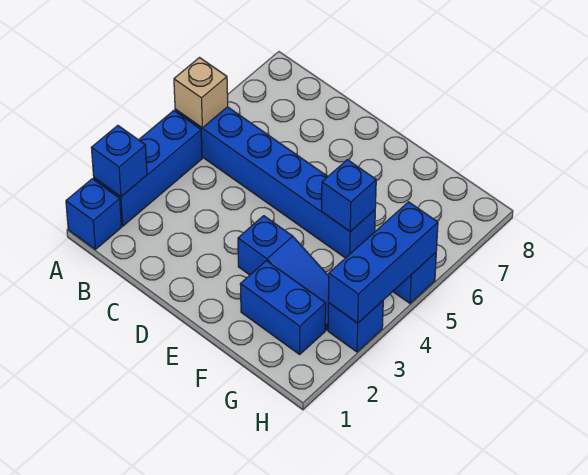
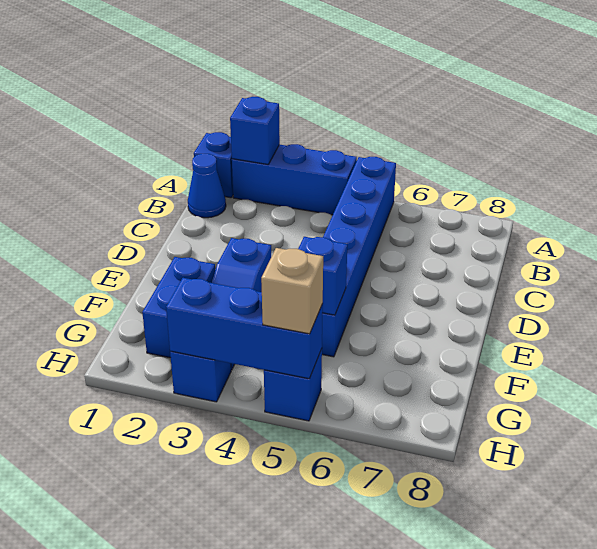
tan 1x1 brick [174,58,228,128] -> tan 1x1 brick moved to [261,248,323,334]
none -> blue 1x1 cone [188,154,226,218]

